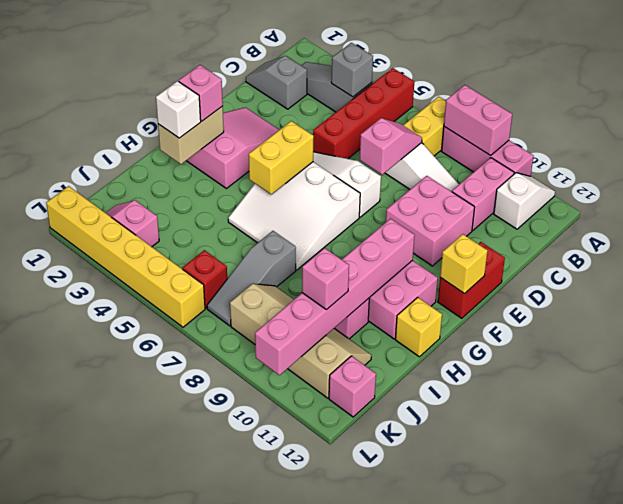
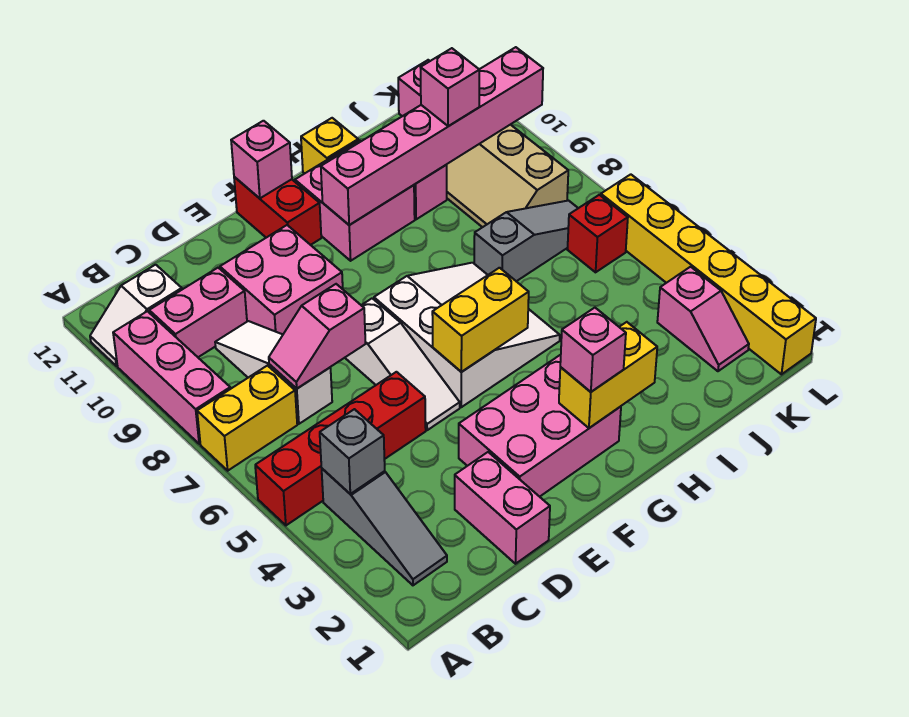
pink 1x2 brick [444,85,512,156] -> pink 1x2 brick moved to [455,452,550,564]
grey 1x2 slope [246,56,307,109] -> none
pink 2x3 slope [186,108,279,189] -> pink 2x3 brick [459,355,621,497]
red 1x2 brick [438,242,505,318] -> red 1x2 brick turned to [234,177,321,245]
yellow 1x1 brick [440,234,487,294] -> pink 1x1 brick [231,121,292,198]
tan 1x2 brick [158,106,224,164] -> yellow 1x2 brick [559,322,657,428]
white 1x1 brick [156,81,201,138] -> none

